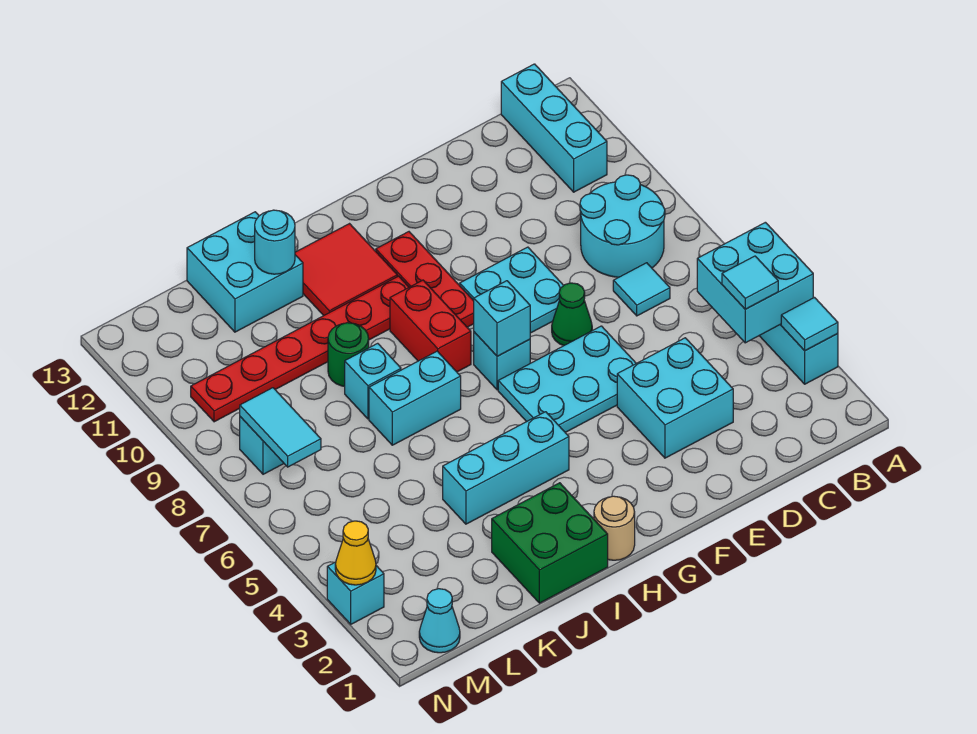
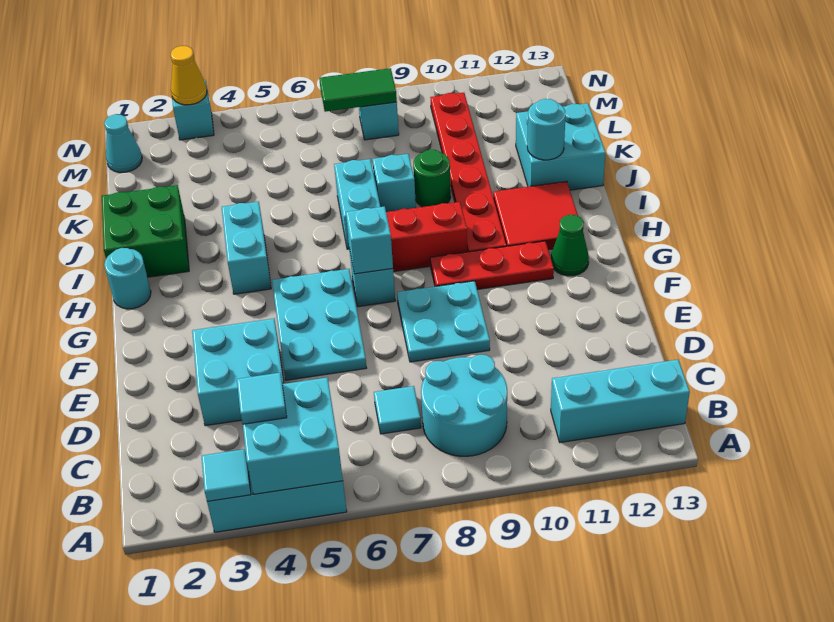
green 1x1 cone [552,283,592,346] -> green 1x1 cone moved to [551,215,589,276]
tan 1x1 round brick [594,496,635,560] -> cyan 1x1 round brick [104,248,151,309]
cyan 1x3 brick [443,412,569,524] -> cyan 1x2 brick [222,202,271,294]
cyan 1x2 tile [240,388,321,467] -> green 1x2 tile [319,68,397,112]

